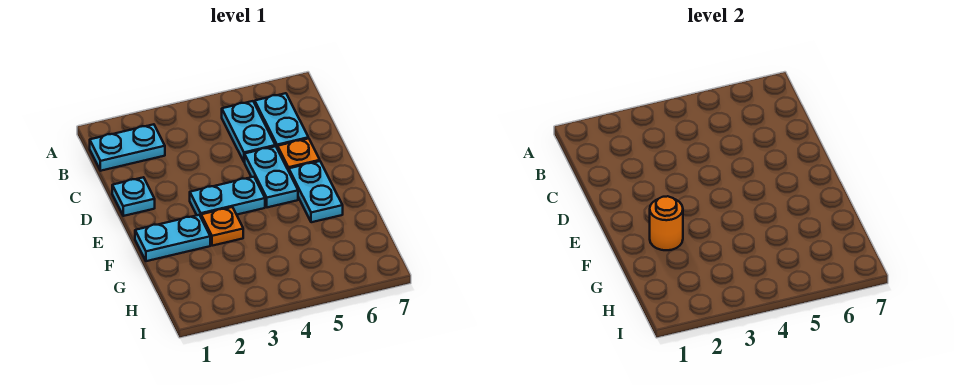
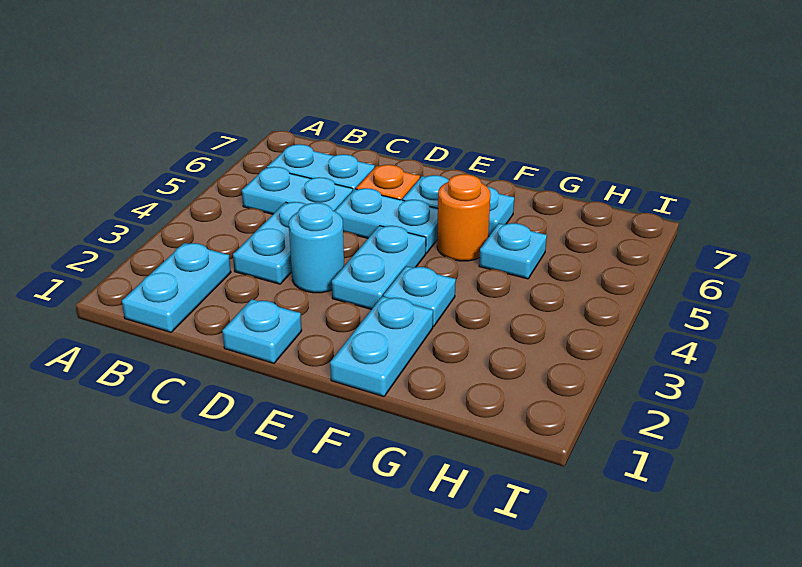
none -> cyan 1x2 plate [233,202,306,284]
none -> cyan 1x1 round brick [289,203,344,293]
orange 1x1 round brick [650,196,683,250] -> orange 1x1 round brick moved to [437,174,490,261]
orange 1x1 plate [201,207,243,246] -> cyan 1x1 plate [383,266,456,327]
none -> cyan 1x1 plate [479,223,547,279]

